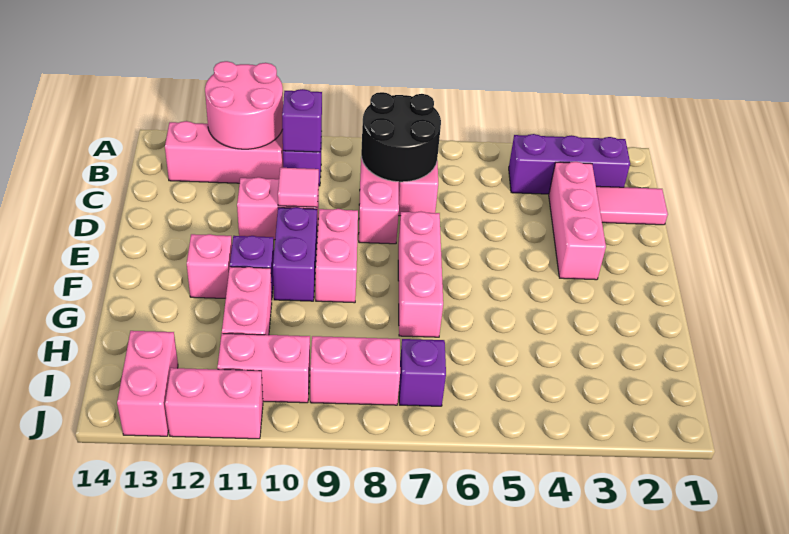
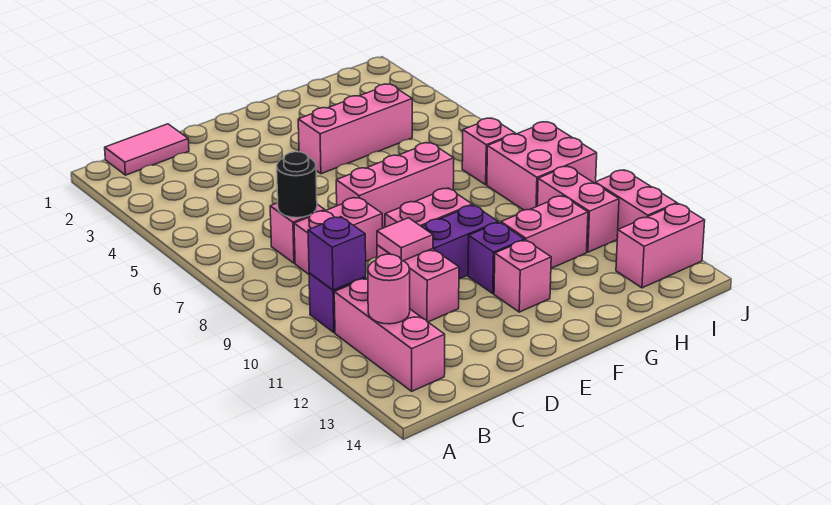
pink 2x2 round brick [205,61,283,149] -> pink 1x1 round brick [368,254,410,324]
purple 1x3 brick [509,134,630,194] -> none
black 2x2 round brick [361,92,441,182] -> black 1x1 round brick [277,152,317,218]
pink 1x2 tile [596,186,668,225] -> pink 1x2 tile turned to [105,124,189,175]
pink 1x3 brick [549,162,606,280] -> pink 1x3 brick moved to [298,84,412,174]
purple 1x1 brick [399,339,446,406] -> pink 1x1 brick [462,118,515,185]
pink 1x2 brick [310,336,400,405] -> pink 2x2 brick [487,122,597,210]

